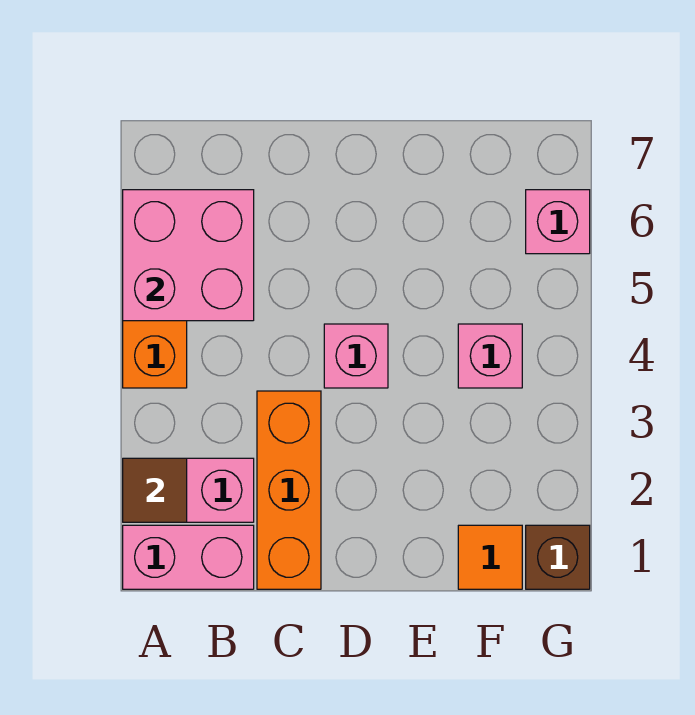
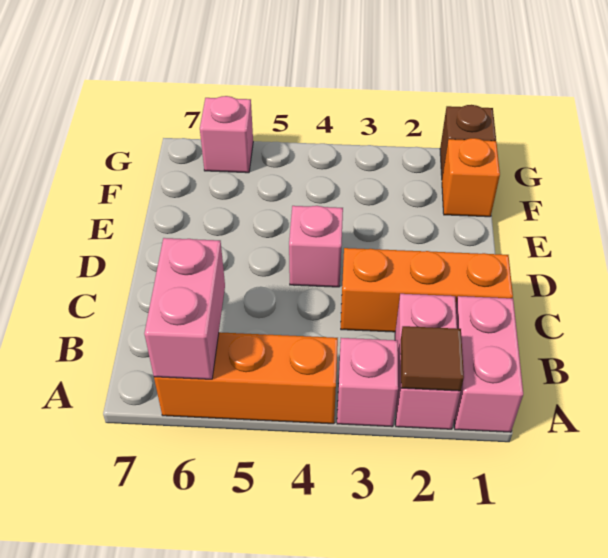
pink 2x2 brick [123,190,254,321] -> pink 1x2 brick [144,238,225,379]
orange 1x1 tile [458,525,522,589] -> orange 1x1 brick [442,138,500,217]
pink 1x1 brick [458,324,522,388] -> pink 1x1 brick moved to [337,338,398,427]

